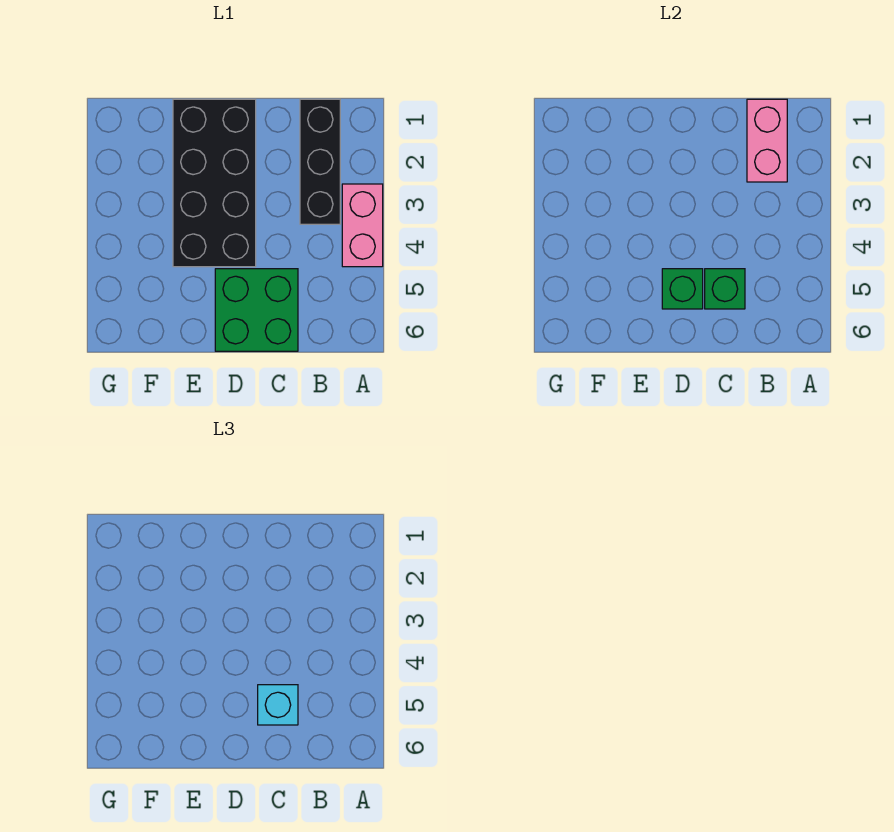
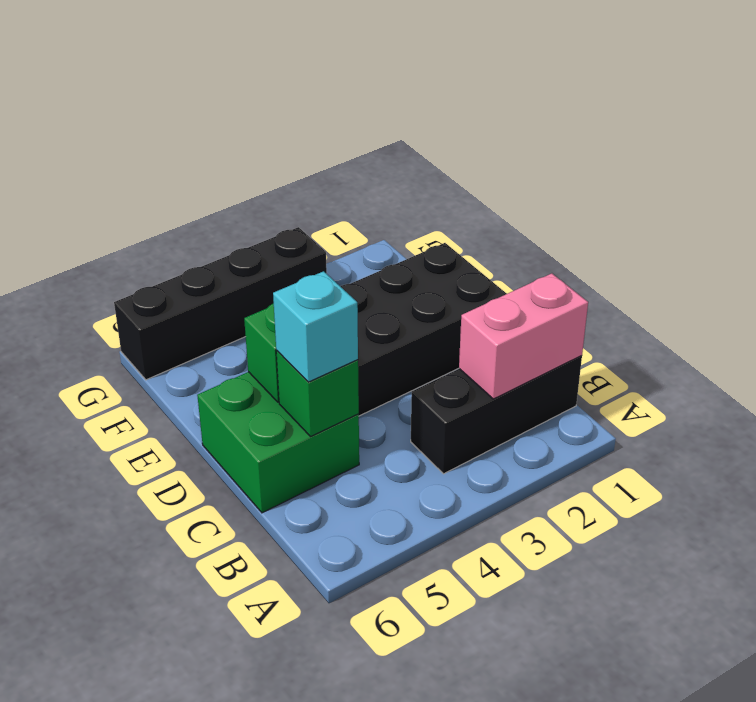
pink 1x2 brick [342,184,383,267] -> none
none -> black 1x4 brick [114,227,327,380]

